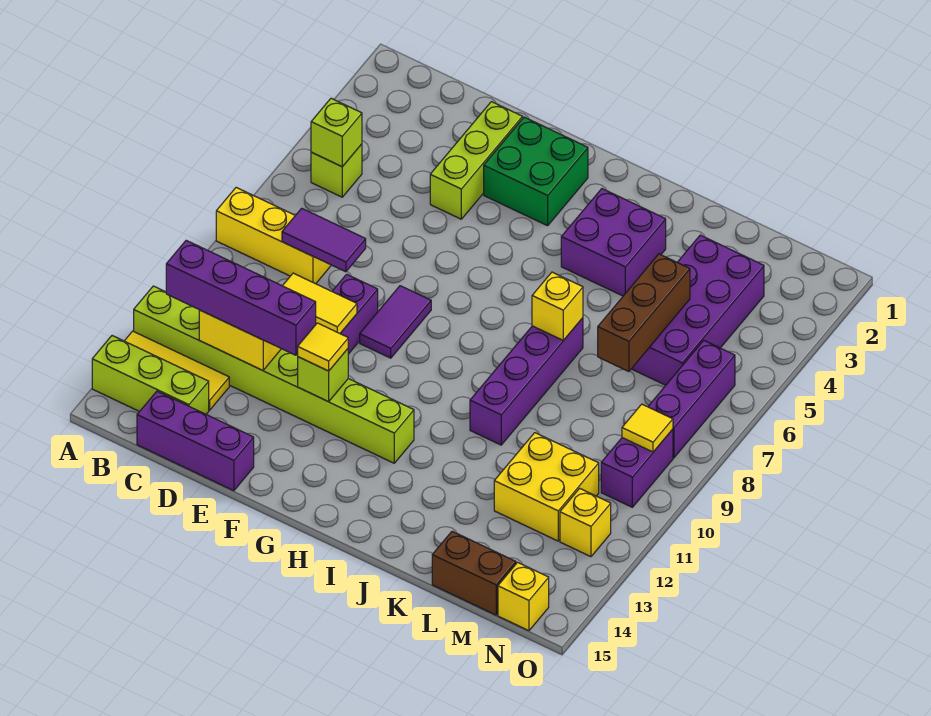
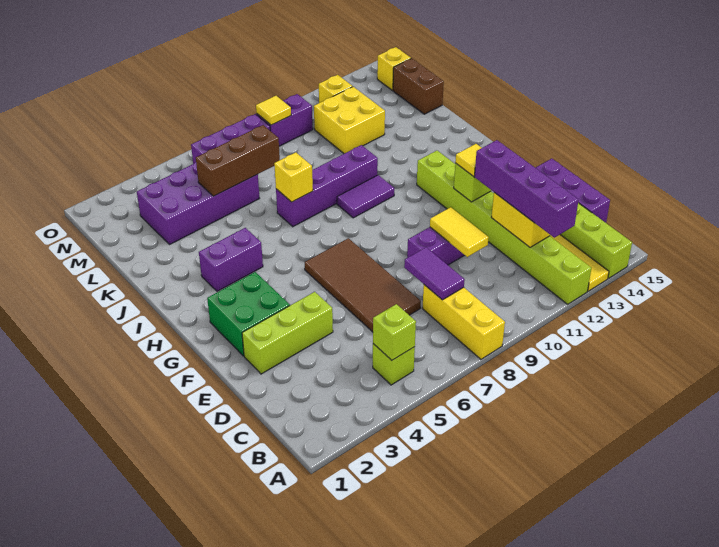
none -> brown 2x4 tile [305,238,421,332]
purple 1x2 tile [360,286,431,358] -> purple 1x2 tile moved to [337,175,395,218]
purple 2x2 brick [561,189,666,296] -> purple 1x2 brick [199,228,263,291]

